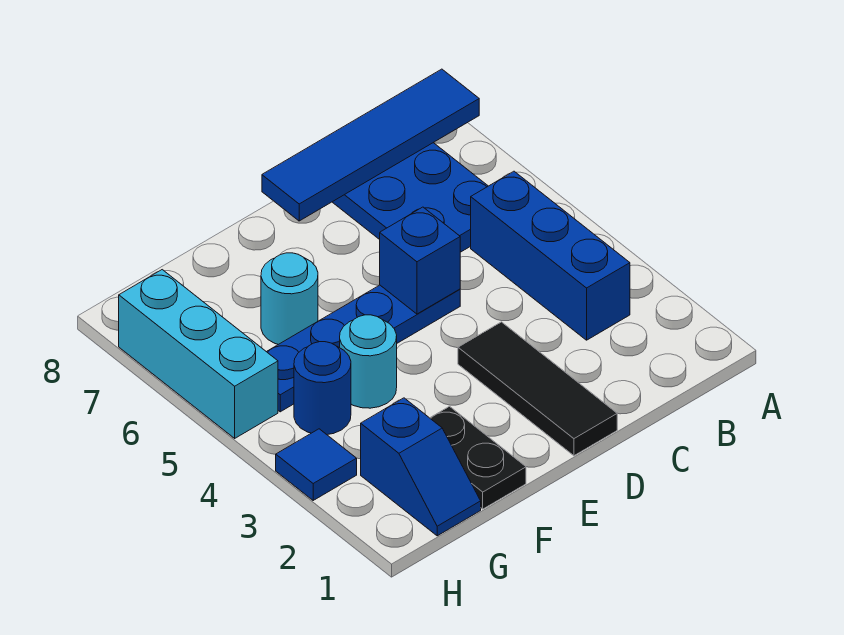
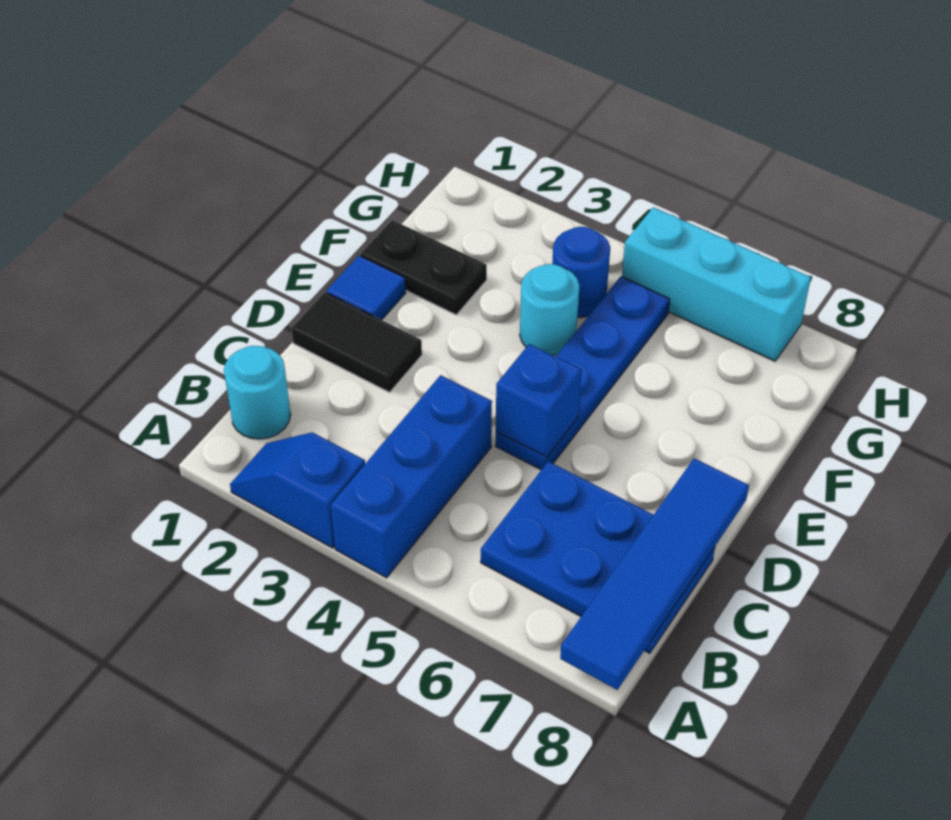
blue 1x3 brick [471,171,630,340] -> blue 1x3 brick turned to [331,375,492,578]
black 1x3 tile [458,322,617,456] -> black 1x2 tile [291,292,422,392]
cyan 1x1 round brick [261,253,318,345] -> cyan 1x1 round brick moved to [224,346,291,439]
blue 1x2 slope [361,398,481,536] -> blue 1x2 slope moved to [230,432,365,548]
blue 1x1 tile [276,429,357,500] -> blue 1x1 tile moved to [327,256,406,320]

